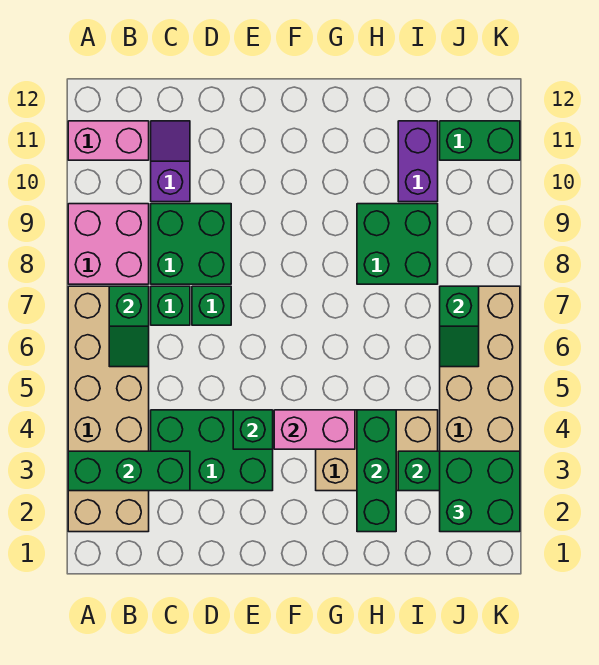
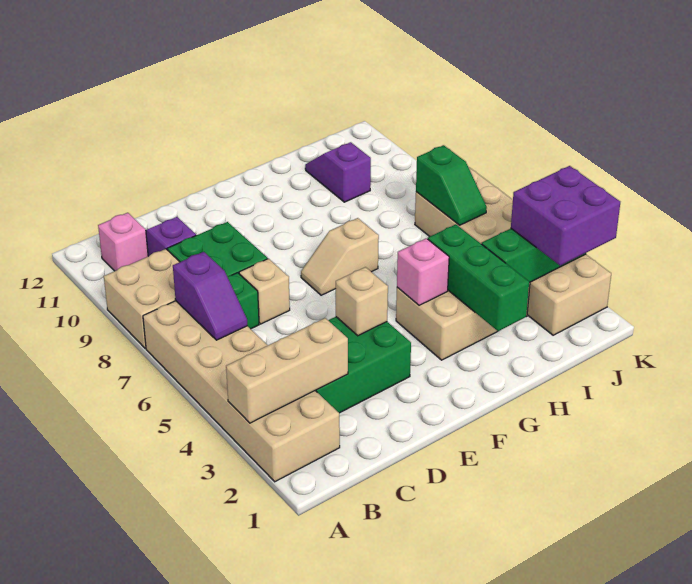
green 1x3 brick [68,451,190,491] -> tan 1x3 brick [226,318,348,423]
pink 2x2 brick [68,204,149,284] -> tan 2x2 brick [104,249,179,348]
pink 1x2 brick [68,121,149,160] -> pink 1x1 brick [98,213,148,271]
green 1x2 slope [109,286,149,367] -> purple 1x2 slope [173,252,247,340]
green 1x1 brick [192,286,231,325] -> tan 1x1 brick [239,259,290,324]
green 1x1 brick [233,410,273,449] -> tan 1x1 brick [336,267,388,336]
pink 1x2 brick [274,410,355,449] -> pink 1x1 brick [397,238,449,305]
none -> tan 1x2 slope [301,218,379,295]
green 2x2 brick [357,204,438,284] -> none
purple 1x2 brick [398,121,438,202] -> purple 1x2 slope [305,142,371,202]
green 2x2 brick [440,451,520,532] -> purple 2x2 brick [511,166,620,266]
green 1x2 brick [440,121,520,160] -> none

